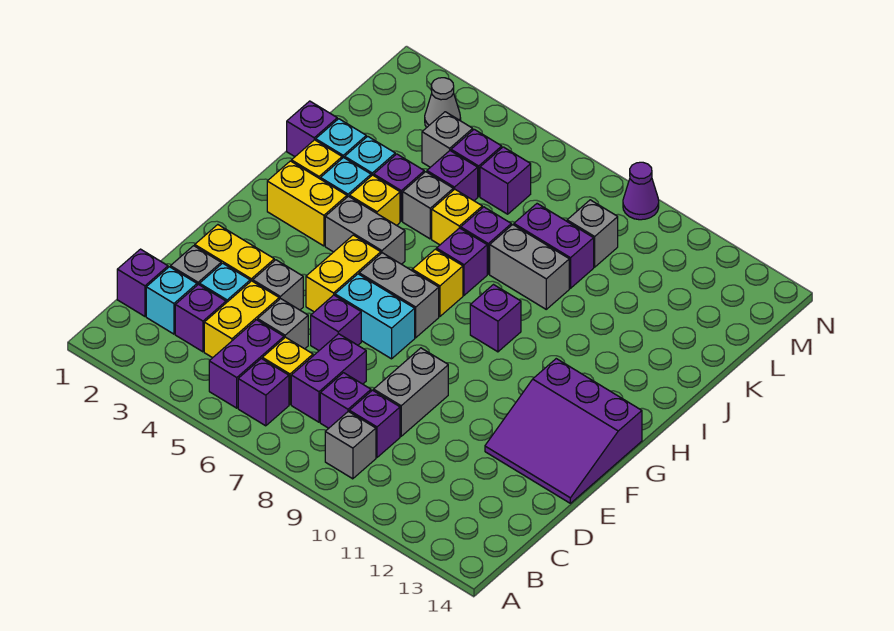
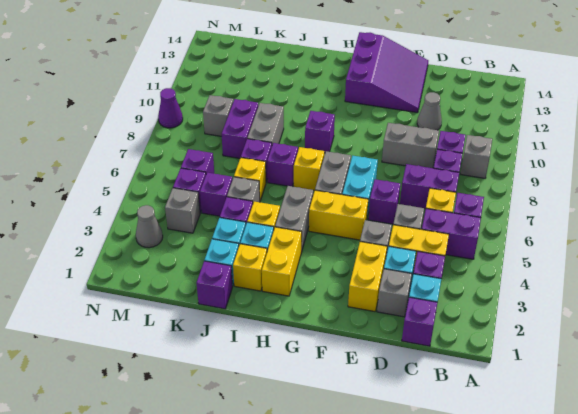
none -> grey 1x1 cone [417,92,442,130]

